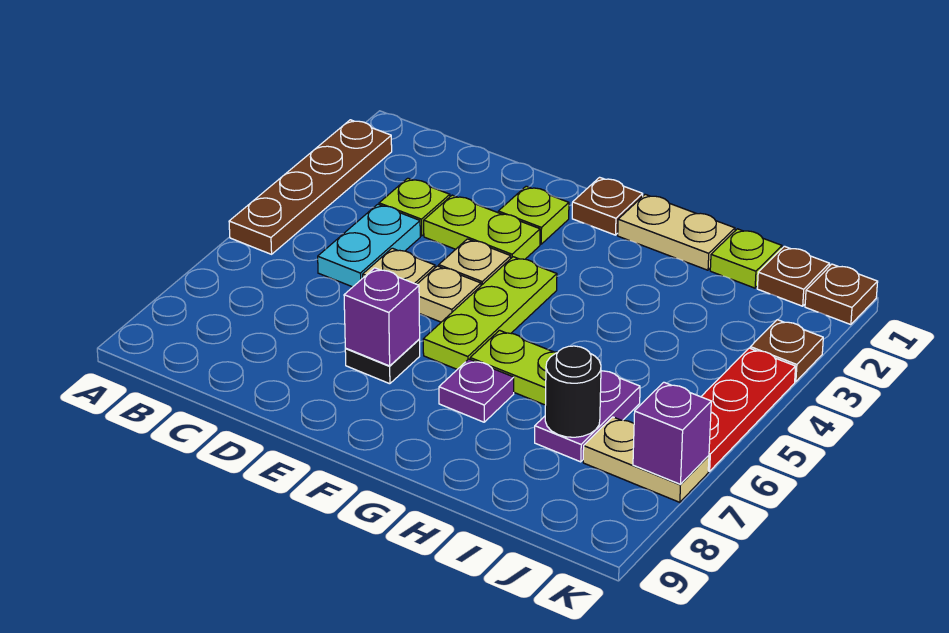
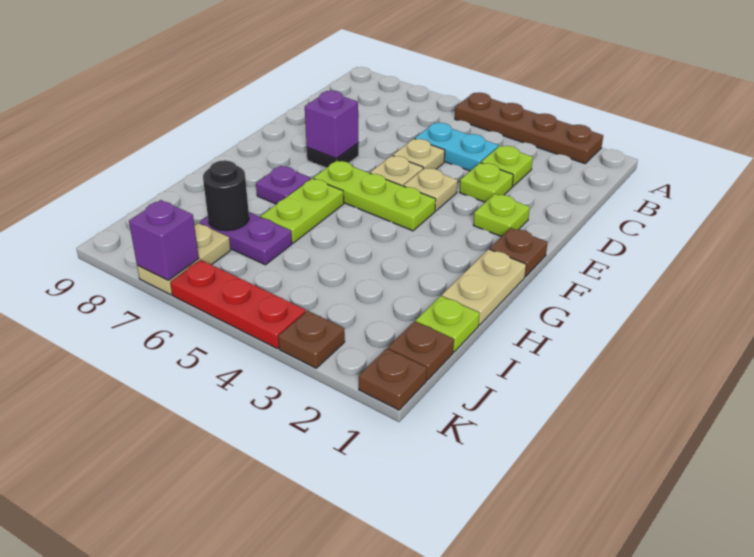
lime 1x2 plate [424,195,540,259] -> lime 1x1 plate [460,163,513,202]

